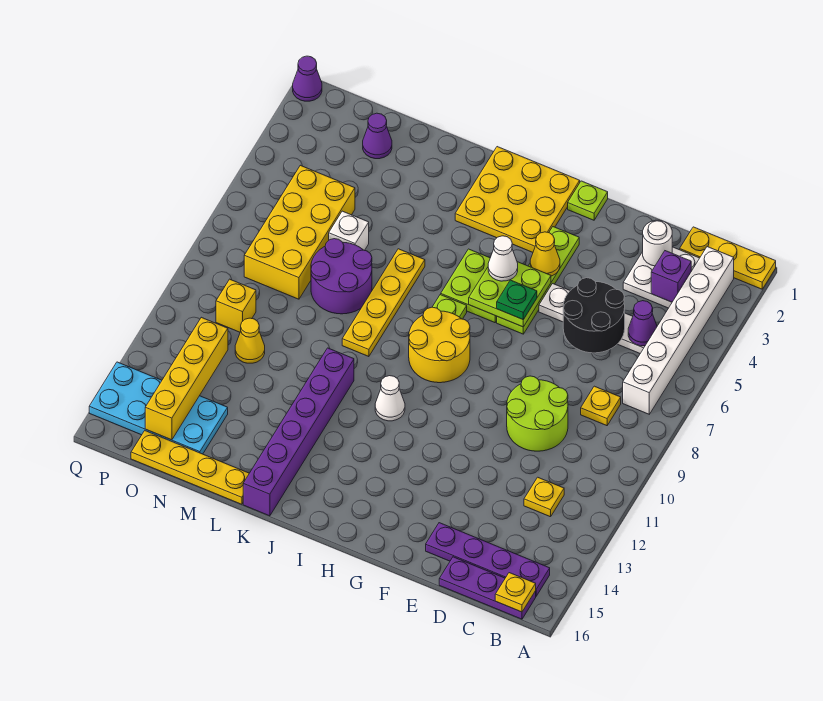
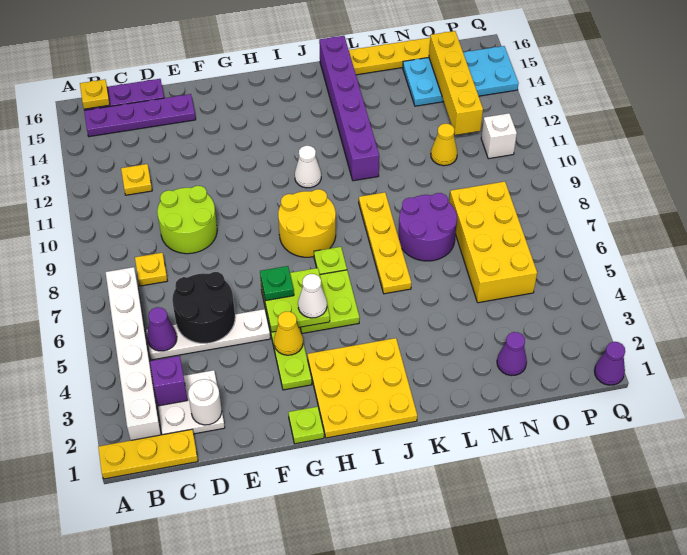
white 1x1 brick [329,211,369,250] -> white 1x1 brick moved to [481,113,517,159]
yellow 1x1 brick [216,279,256,332] -> none

